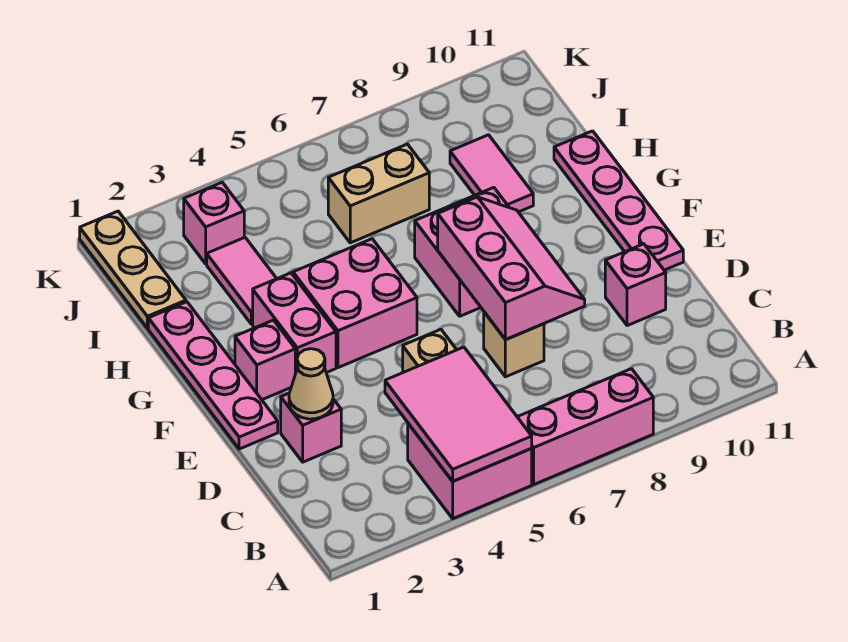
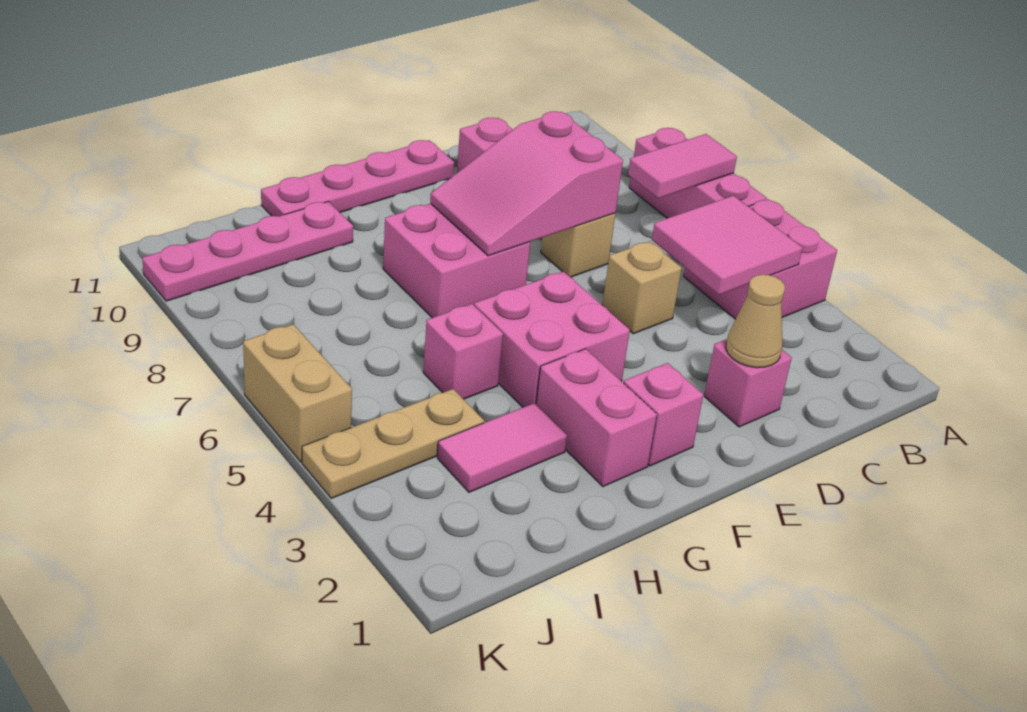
pink 2x3 tile [385,347,532,481] -> pink 2x2 tile [652,196,802,295]
pink 2x3 slope [438,197,585,340] -> pink 2x3 slope turned to [430,111,623,256]
pink 1x4 plate [148,302,278,449] -> pink 1x4 plate moved to [142,201,353,301]
pink 1x2 brick [253,273,336,374] -> pink 1x2 brick turned to [536,349,657,487]
pink 1x2 tile [450,135,533,212] -> pink 1x2 tile moved to [628,134,737,198]
tan 1x3 plate [80,211,186,328] -> tan 1x3 plate moved to [302,389,484,498]
tan 1x2 brick [328,144,429,243] -> tan 1x2 brick moved to [243,324,352,462]
pink 1x1 brick [184,182,244,264] -> pink 1x1 brick moved to [423,304,503,399]

